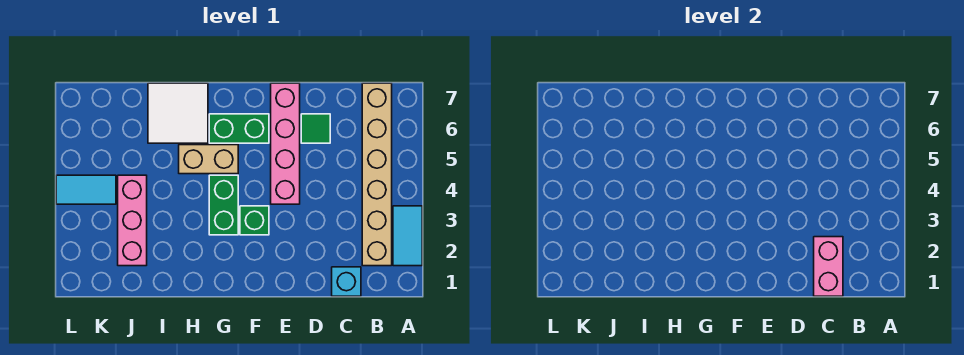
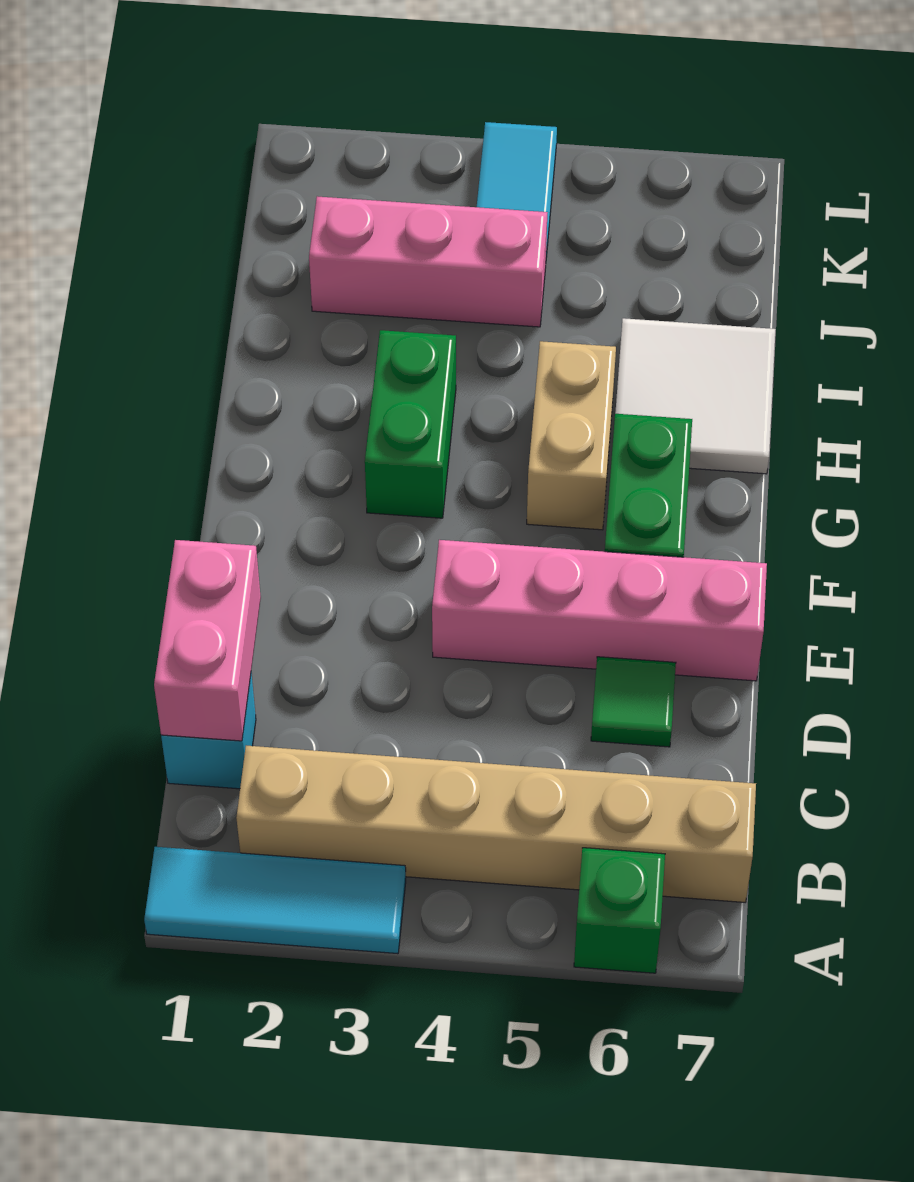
cyan 1x2 tile [393,206,422,266] -> cyan 1x3 tile [144,847,406,954]
pink 1x2 brick [814,237,843,296] -> pink 1x2 brick turned to [154,540,261,741]
green 1x1 brick [240,206,269,235] -> green 1x1 brick moved to [574,848,665,973]
green 1x2 brick [209,175,238,235] -> green 1x2 brick turned to [365,330,456,518]

